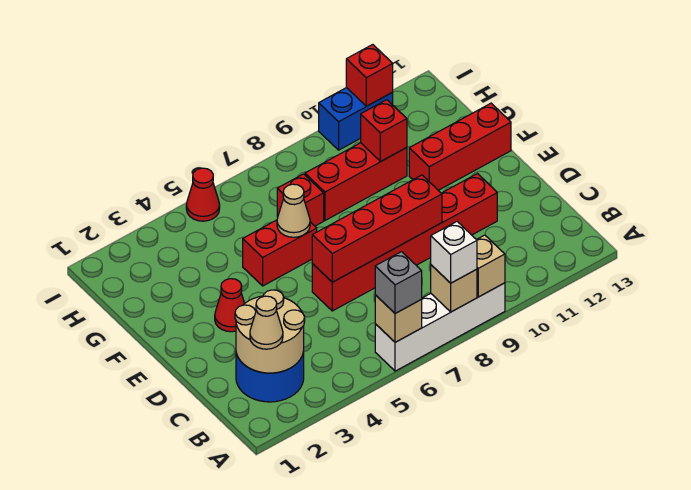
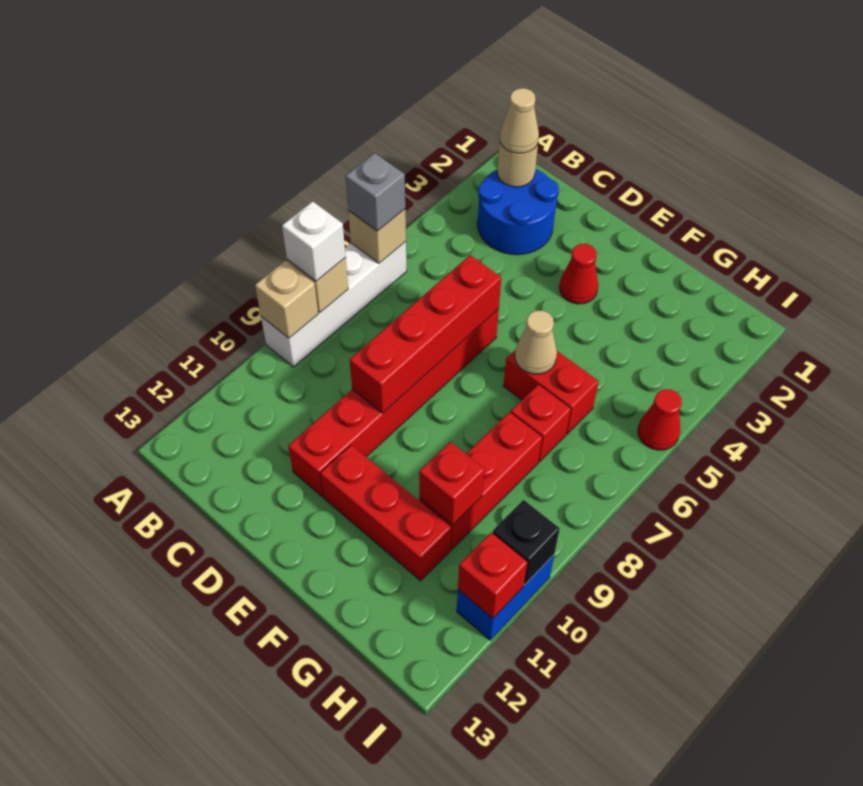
tan 2x2 round brick [235,290,305,373] -> tan 1x1 round brick [497,141,538,187]
red 1x2 brick [243,220,317,286] -> red 1x2 brick turned to [503,351,599,434]
red 1x3 brick [409,103,511,190] -> red 1x3 brick turned to [320,445,451,581]
none -> black 1x1 brick [492,500,560,584]

